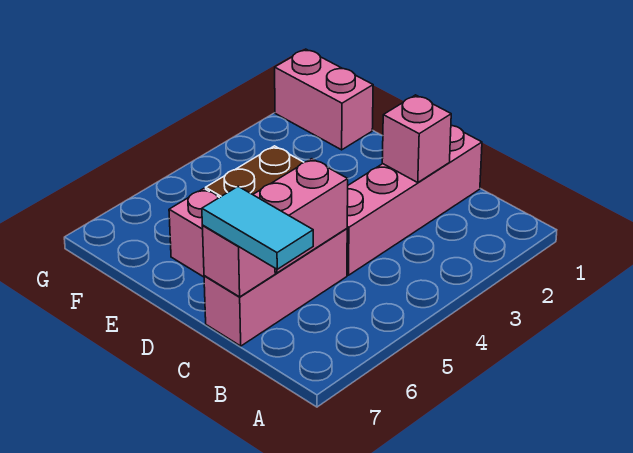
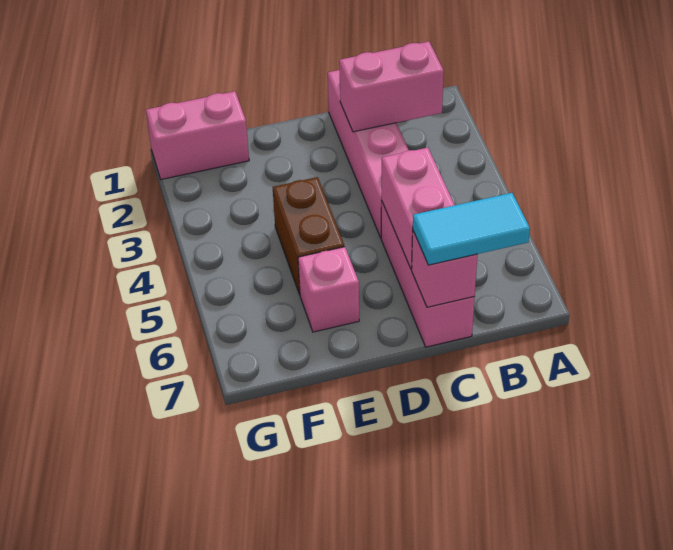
pink 1x1 brick [382,95,451,182] -> pink 1x2 brick [339,41,444,132]

